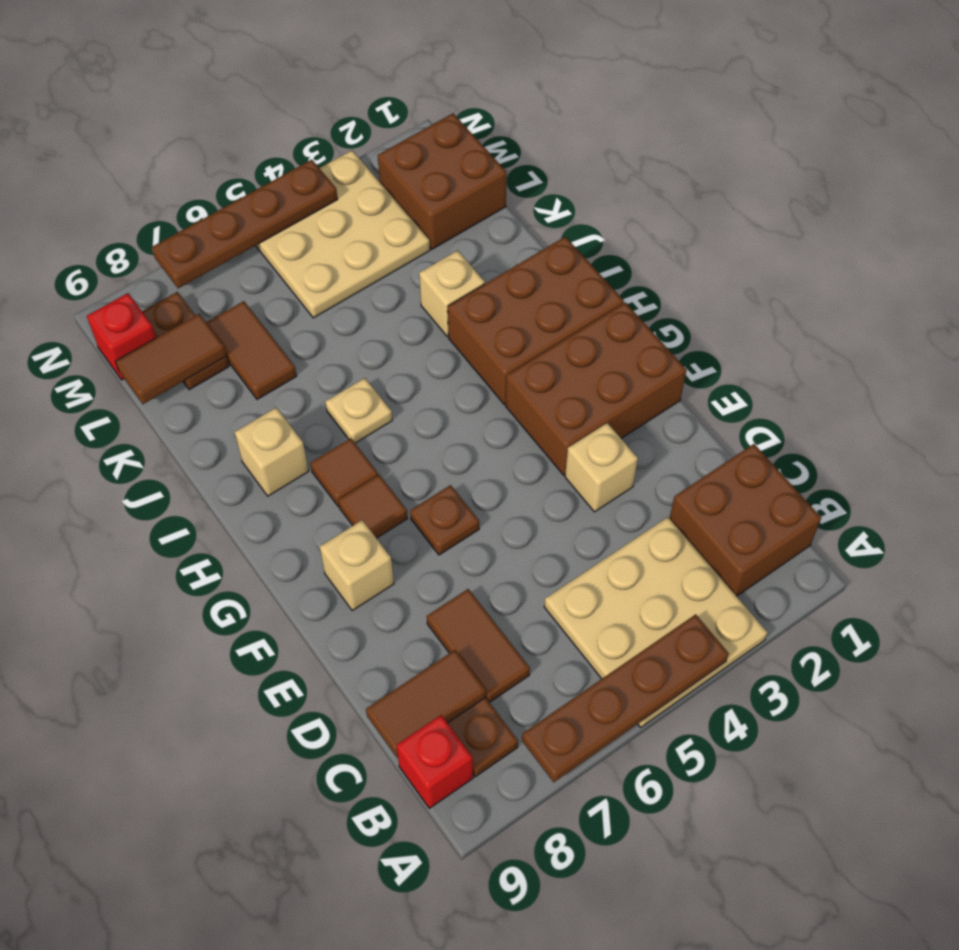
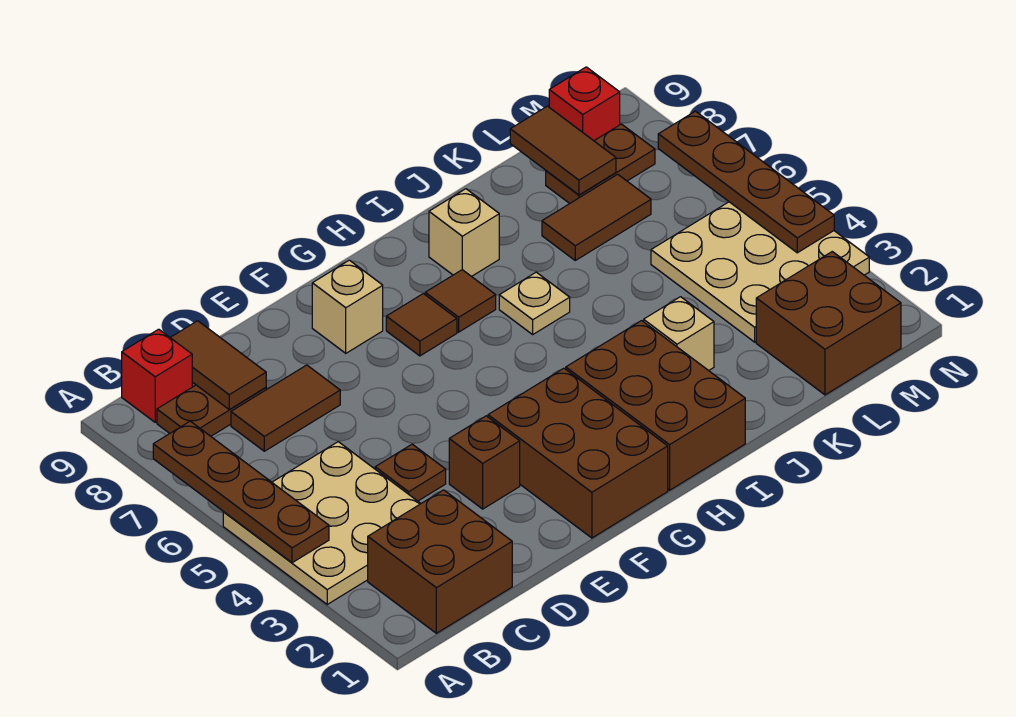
tan 1x1 brick [565,423,638,512] -> brown 1x1 brick [449,416,520,509]
brown 1x1 plate [410,485,479,555] -> brown 1x1 plate moved to [375,444,446,501]

